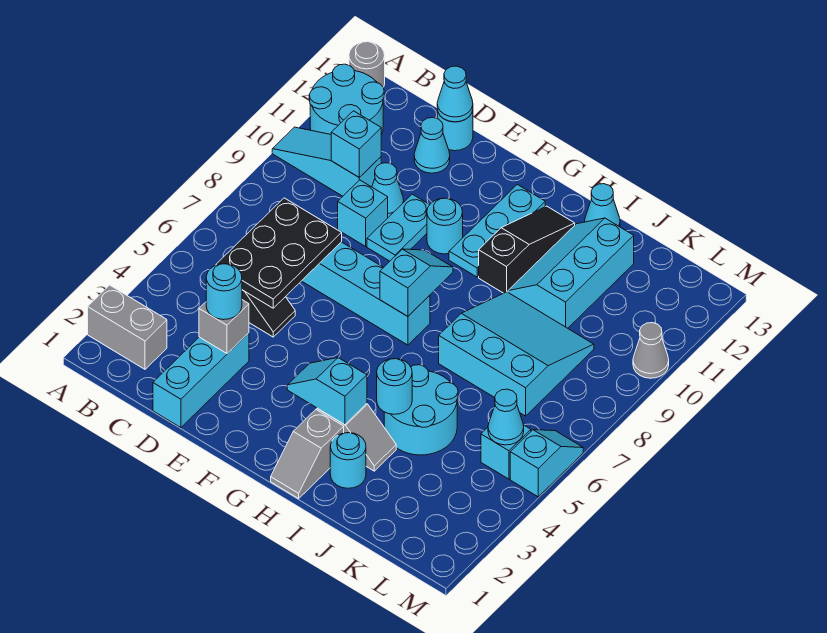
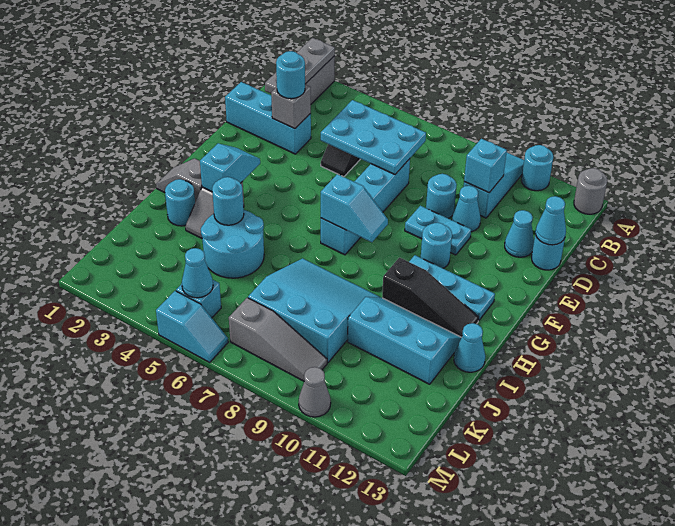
none -> grey 1x3 plate [265,38,335,94]
cyan 2x2 round brick [309,64,384,135] -> cyan 1x1 round brick [521,145,553,191]
black 2x3 plate [216,198,342,308] -> cyan 2x3 plate [321,100,426,174]
cyan 1x1 brick [338,180,388,246] -> cyan 1x1 round brick [426,174,457,218]
cyan 3x3 slope [439,292,594,416] -> cyan 3x3 slope turned to [248,258,379,362]
none -> grey 1x3 slope [229,298,327,381]

